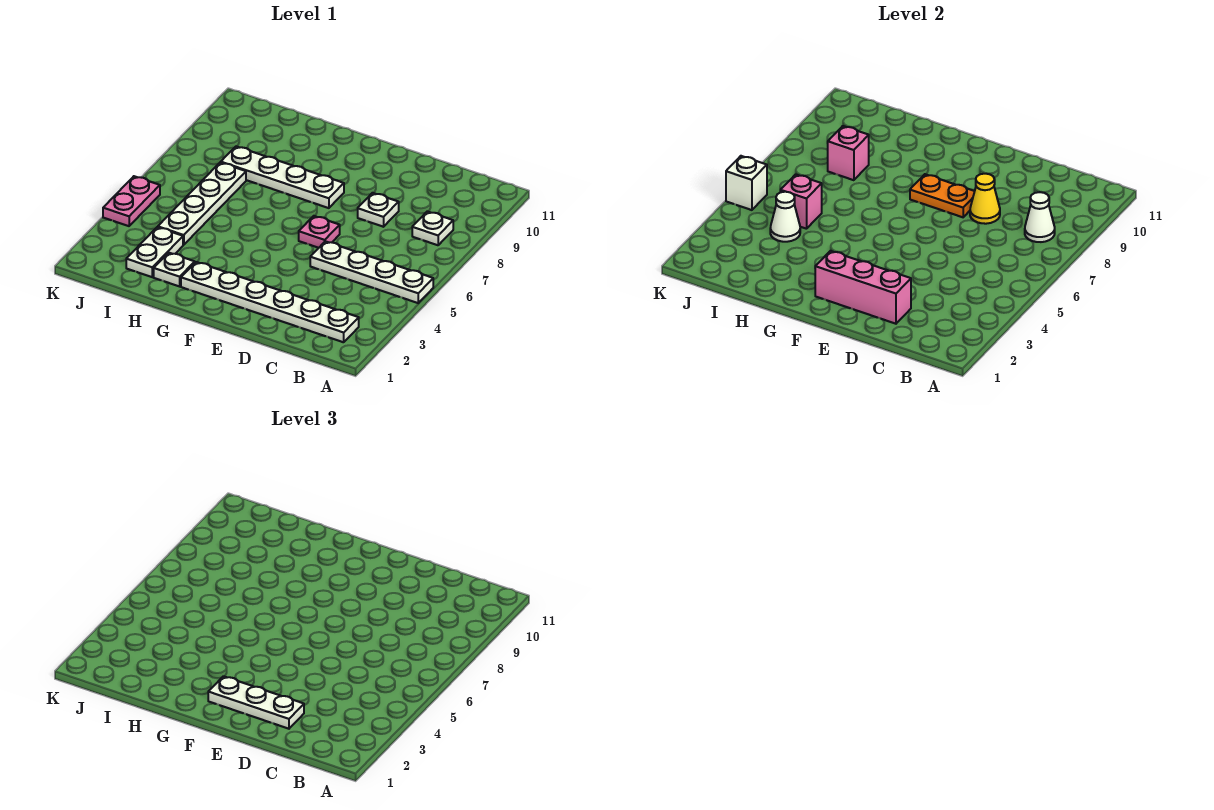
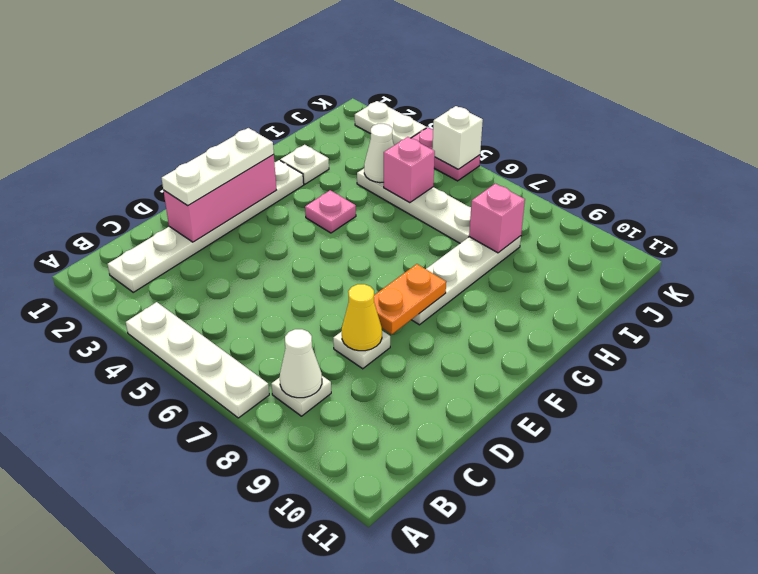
white 1x4 plate [310,241,433,303] -> white 1x4 plate turned to [126,302,269,418]
pink 1x1 plate [299,216,340,248] -> pink 1x1 plate moved to [305,190,356,233]
white 1x2 plate [126,227,183,277] -> white 1x2 plate moved to [355,101,426,145]

